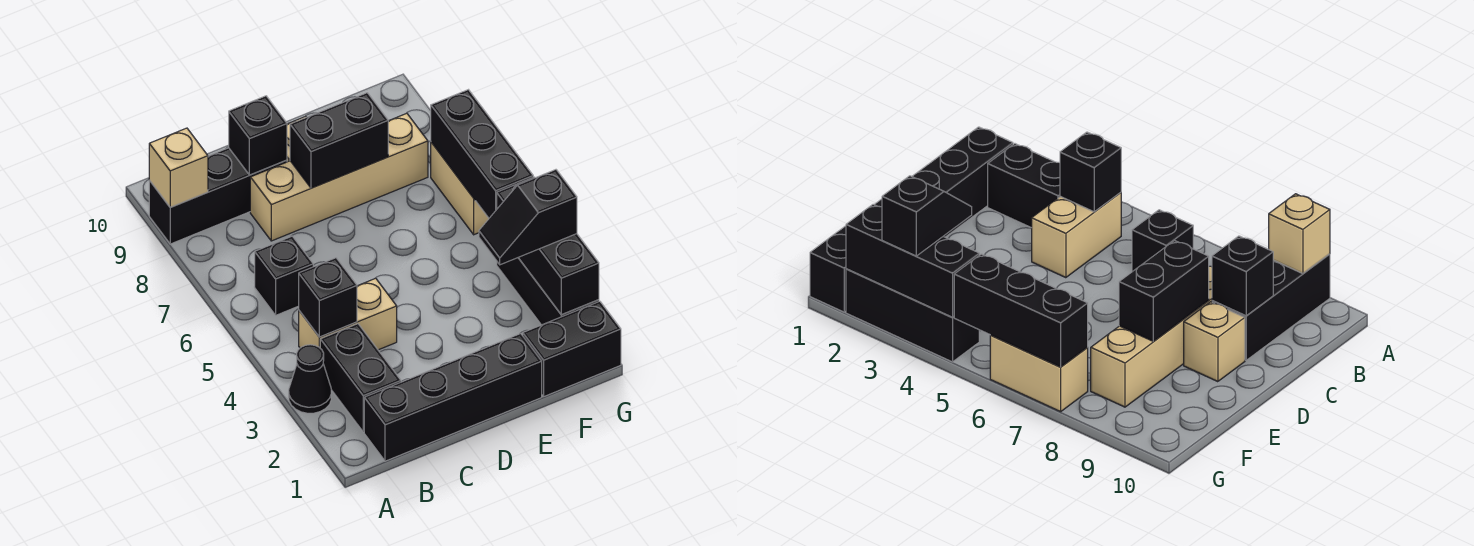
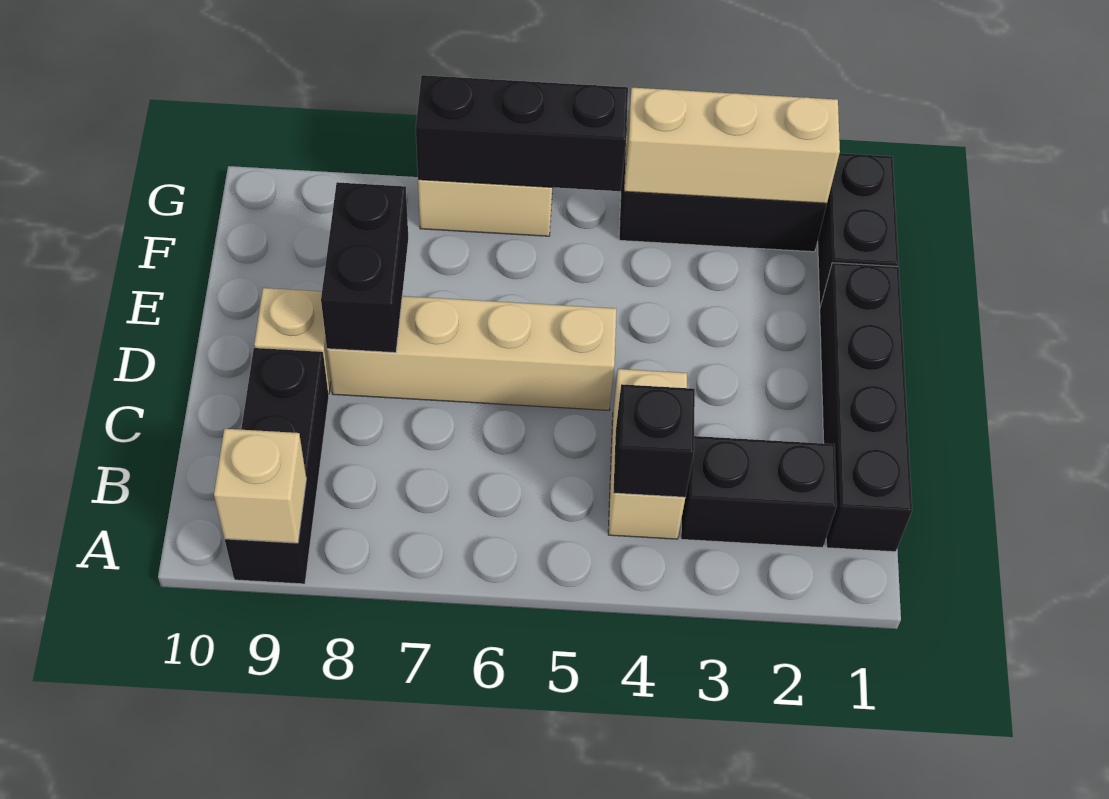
black 1x1 cone [289,345,331,413] -> none
black 1x1 brick [255,236,313,315] -> none
tan 1x4 brick [250,113,428,241] -> tan 1x4 brick turned to [327,296,617,410]
black 1x1 brick [229,96,287,175] -> none
black 1x2 slope [479,170,577,265] -> none
black 1x3 brick [497,177,599,315] -> tan 1x3 brick [624,88,840,203]

